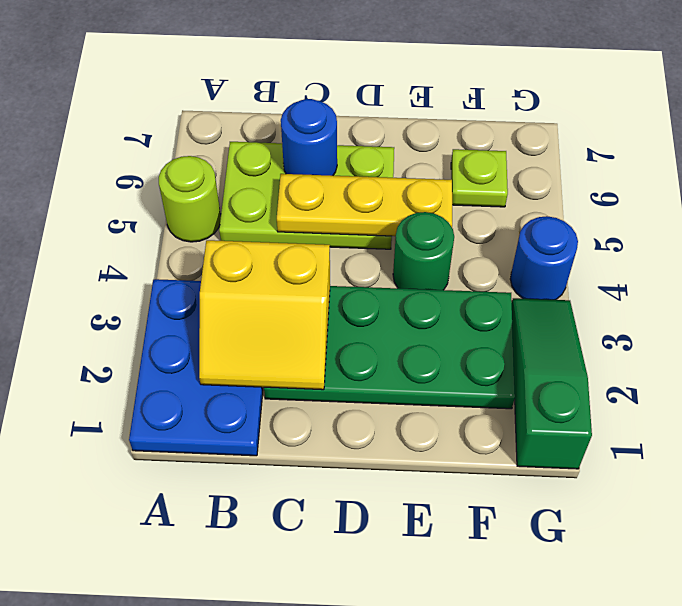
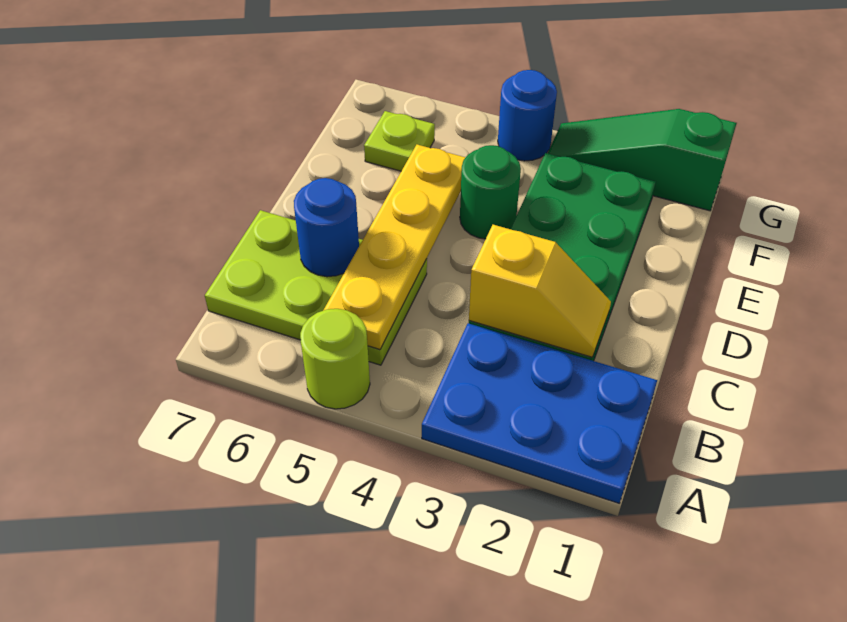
yellow 2x2 slope [199,240,330,390] -> yellow 1x2 slope [469,225,611,357]
lime 2x3 plate [219,142,394,249] -> lime 2x3 plate turned to [205,210,427,365]
yellow 1x3 plate [277,174,452,236] -> yellow 1x4 plate [323,145,466,350]

